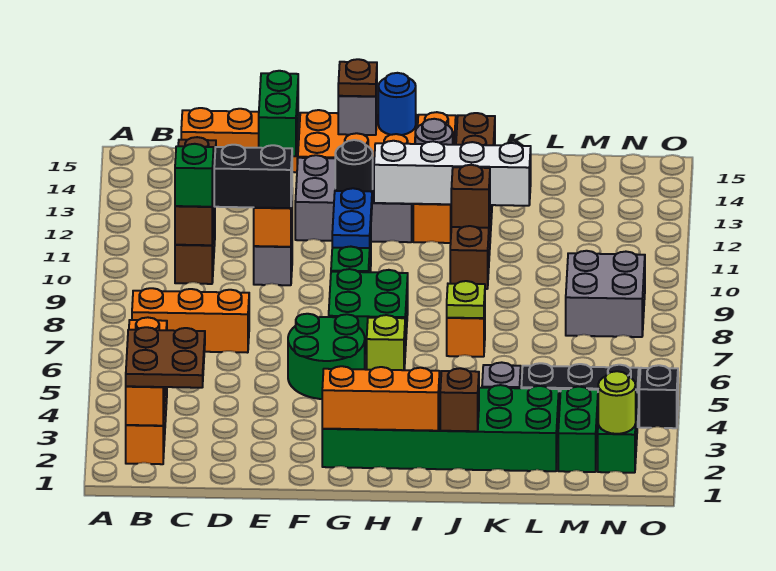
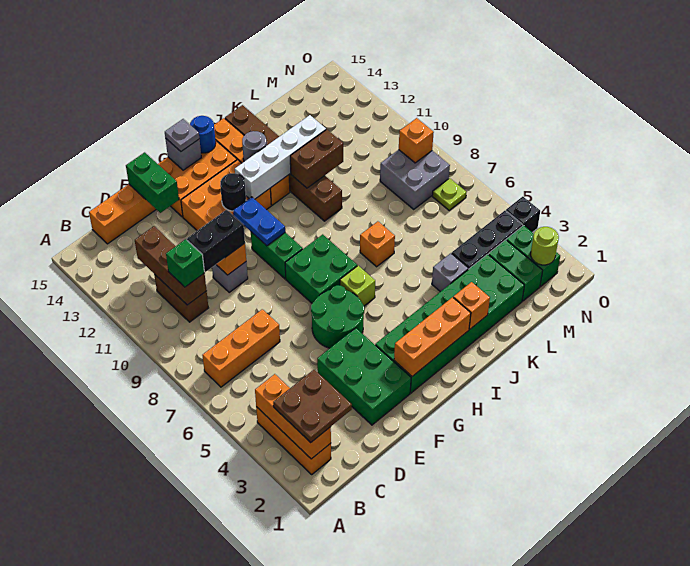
none -> green 2x3 brick [317,328,411,425]
grey 2x3 brick [295,155,413,242] -> orange 2x3 brick [181,160,271,231]
brown 1x1 plate [338,59,377,96] -> grey 1x1 plate [165,119,199,151]
brown 1x1 brick [440,368,479,431] -> orange 1x1 brick [453,282,490,329]
lime 1x1 plate [447,281,485,318] -> lime 1x1 plate moved to [432,178,467,210]
brown 1x1 brick [451,165,490,228] -> brown 1x2 brick [290,130,343,188]
none -> orange 1x1 brick [399,118,434,163]

